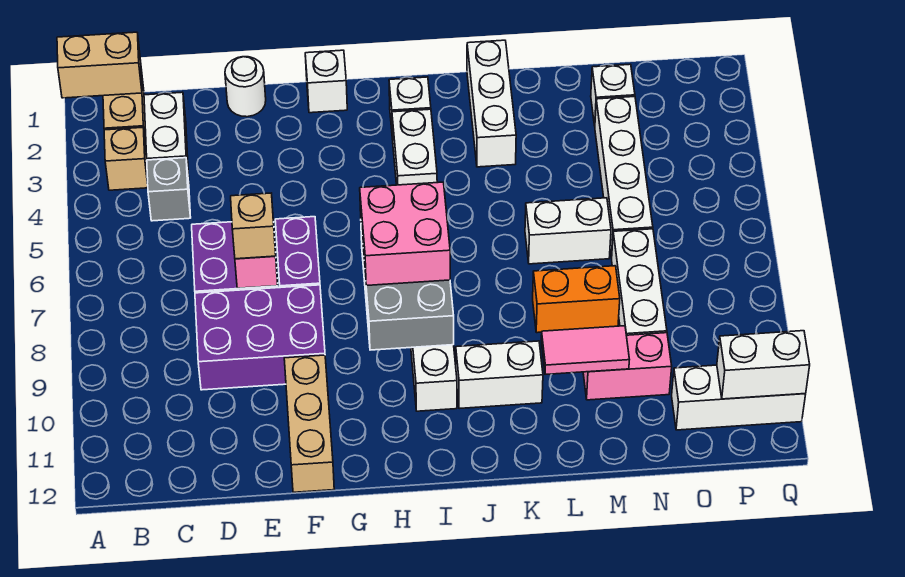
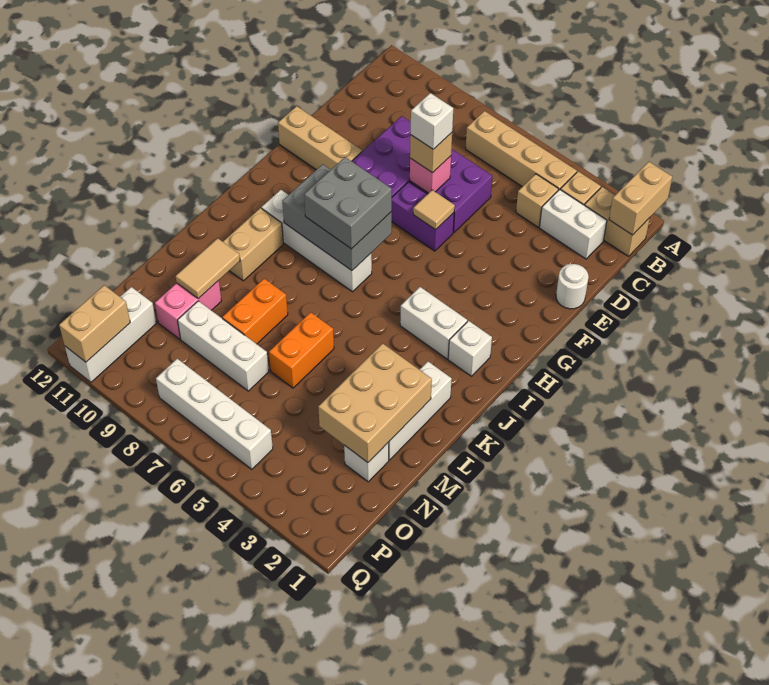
none -> tan 1x4 brick [466,111,577,190]
grey 1x1 brick [147,158,191,221] -> tan 1x1 brick [516,174,558,227]
none -> tan 1x1 tile [413,190,455,230]
white 1x1 brick [305,50,347,113] -> white 1x1 brick moved to [411,93,453,149]
pink 2x2 brick [360,182,450,286] -> grey 2x2 brick [304,157,392,249]
white 1x2 brick [456,341,543,409] -> tan 1x2 brick [223,208,283,281]
white 1x3 brick [467,40,516,167] -> white 1x3 brick turned to [389,362,452,460]
none -> tan 2x3 brick [318,343,432,463]
white 1x2 brick [525,198,611,264] -> orange 1x2 brick [269,312,334,388]
pink 1x2 tile [541,326,629,374] -> tan 1x2 tile [176,238,240,299]
white 1x4 brick [595,97,653,258] -> white 1x4 brick moved to [156,359,273,469]
white 1x2 brick [717,331,810,399] -> tan 1x2 brick [59,285,130,362]

